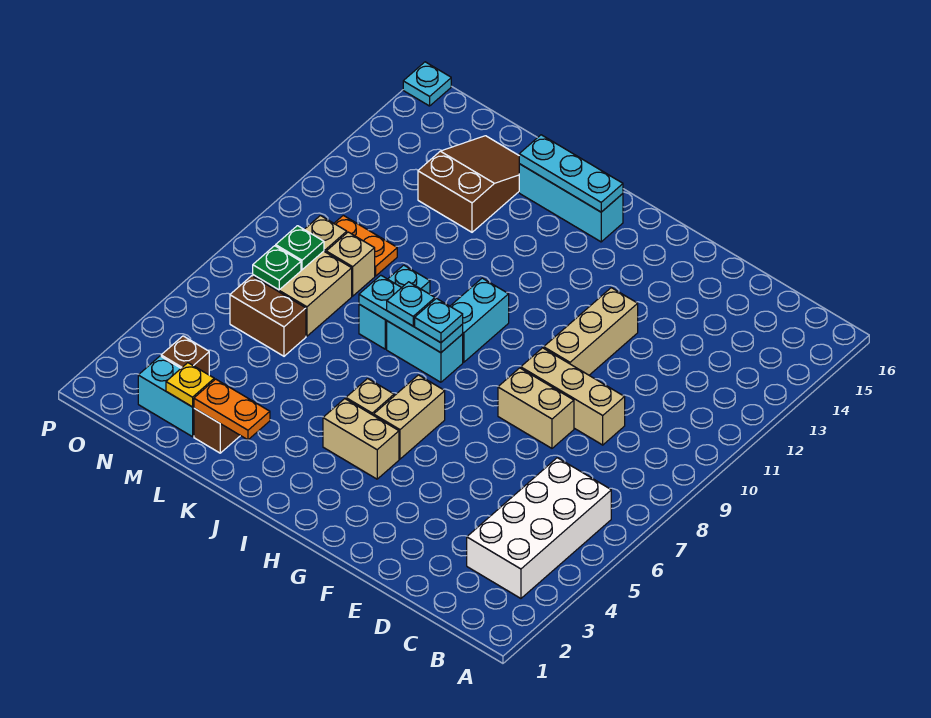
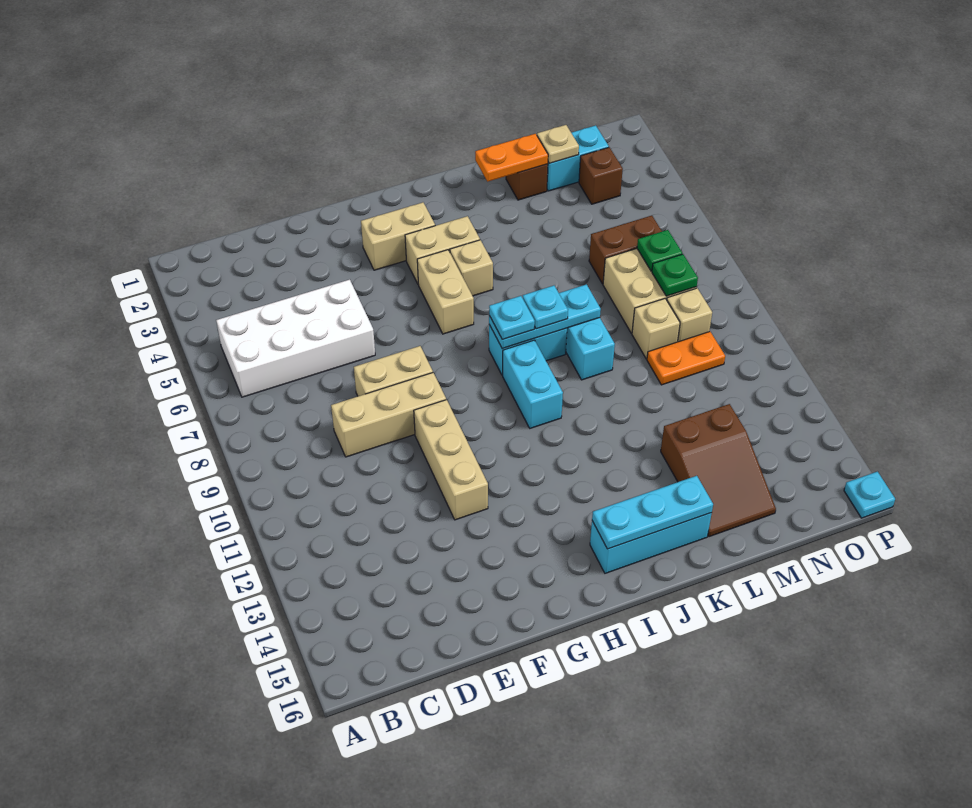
white 2x4 brick [467,458,611,598] -> white 2x4 brick turned to [216,280,375,397]
none -> tan 1x2 brick [361,202,435,270]
yellow 1x1 plate [166,363,214,407] -> tan 1x1 plate [537,125,579,163]

